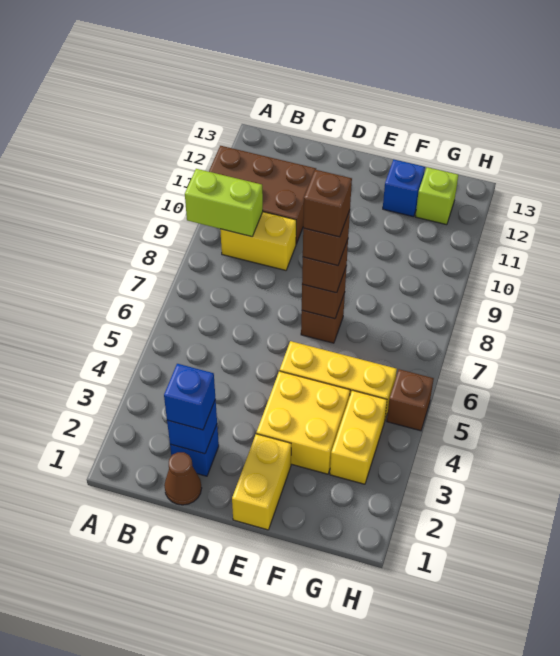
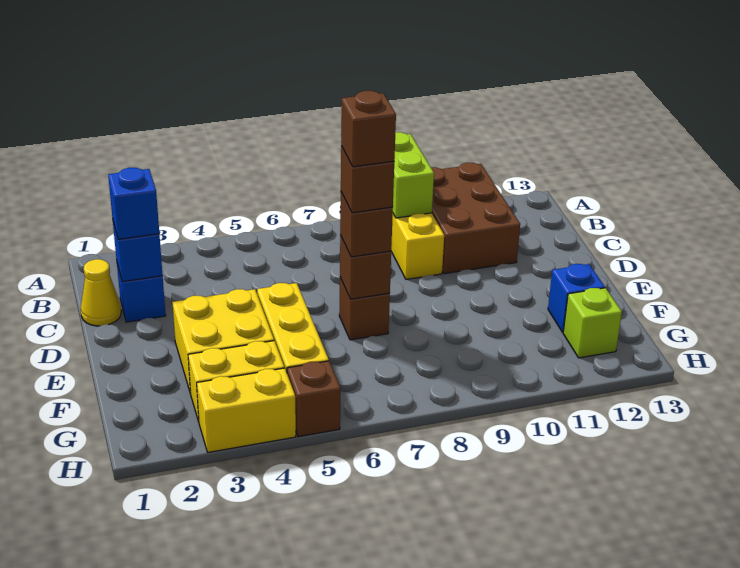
brown 1x1 cone [164,452,202,505] -> yellow 1x1 cone [81,259,121,326]
yellow 1x2 brick [232,434,291,530] -> yellow 1x2 brick moved to [197,368,296,452]

